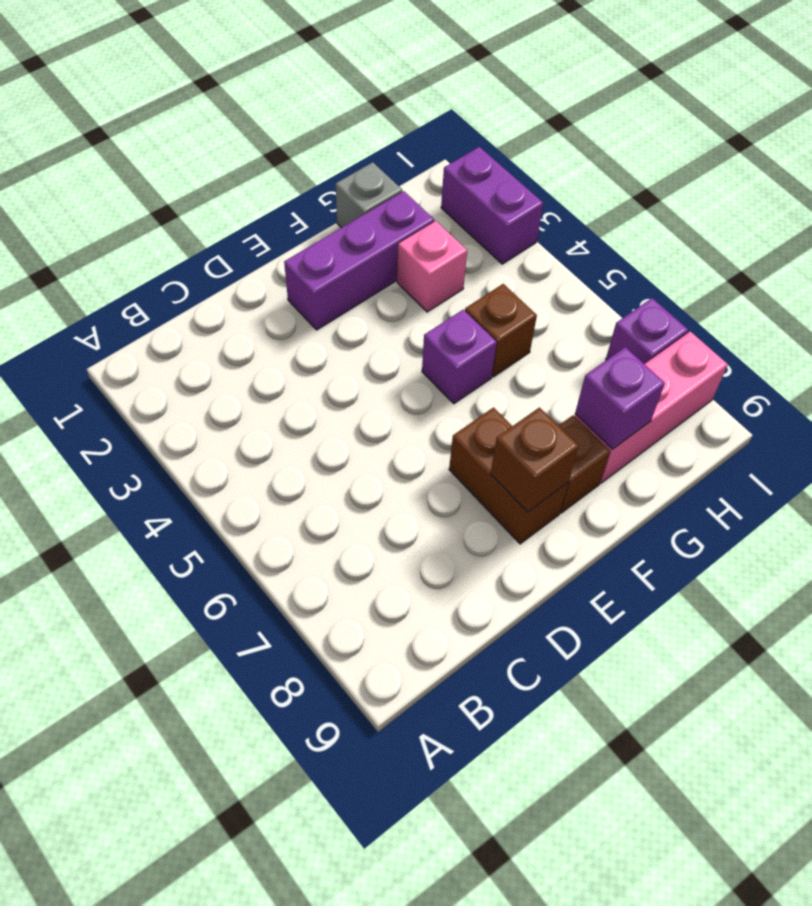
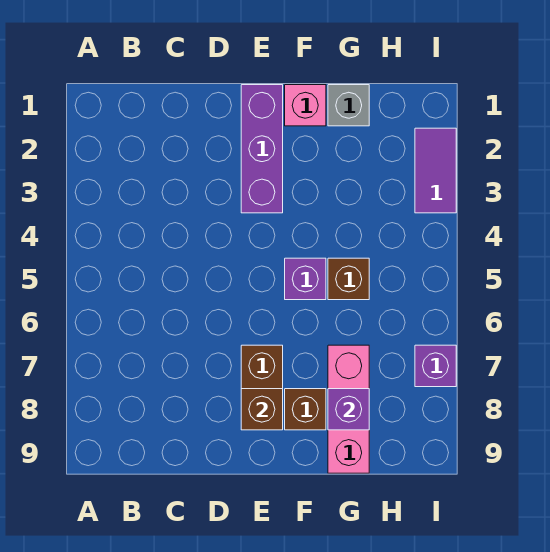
purple 1x3 brick [284,191,434,330] -> purple 1x3 brick turned to [241,85,283,213]
pink 1x1 brick [397,221,467,312] -> pink 1x1 brick moved to [285,85,326,126]
pink 1x3 brick [574,331,728,483] -> pink 1x3 brick turned to [328,345,369,473]
purple 1x2 brick [441,147,543,264] -> purple 1x2 tile [415,128,456,213]

